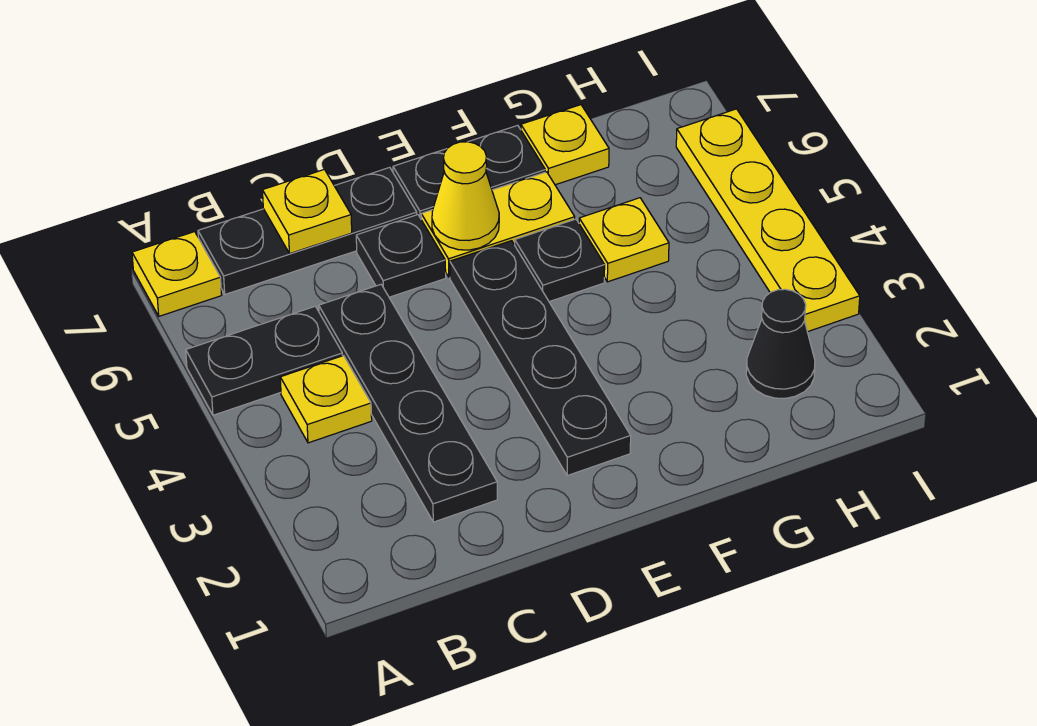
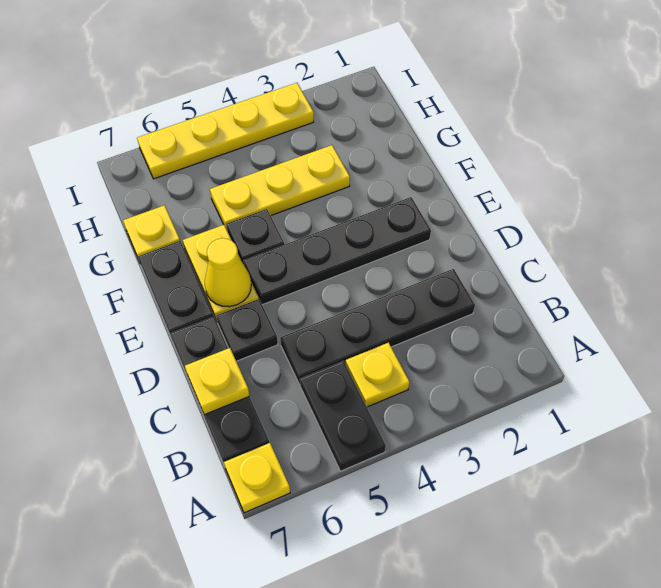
yellow 1x1 plate [579,198,669,282] -> yellow 1x3 plate [210,145,350,229]
black 1x1 cone [746,289,815,398] -> none

